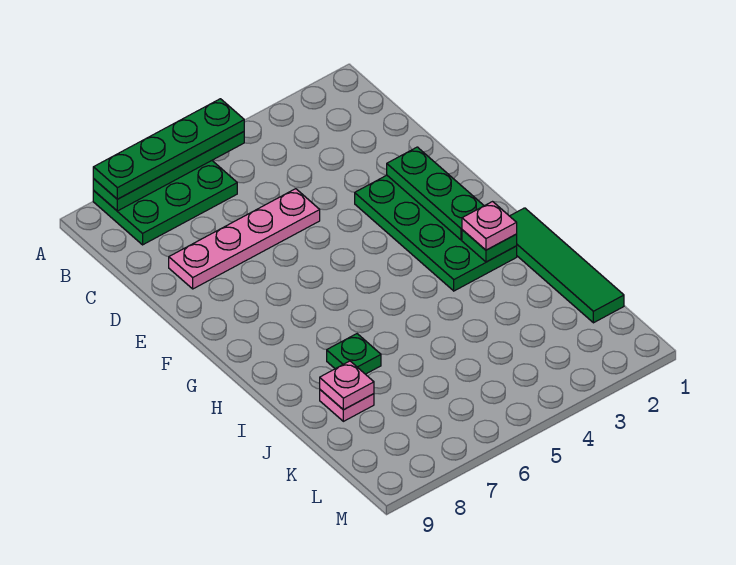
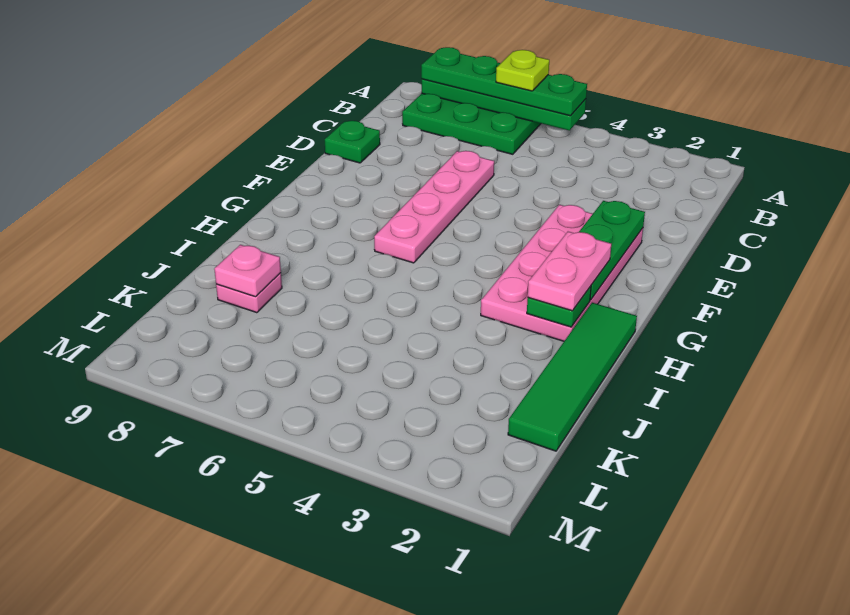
none -> lime 1x1 plate [496,50,549,91]
pink 1x4 plate [169,189,320,289] -> pink 1x4 plate turned to [374,151,494,263]
green 2x4 plate [355,175,517,291] -> pink 2x4 plate [481,205,643,341]
pink 1x1 plate [462,202,517,250] -> pink 1x2 plate [528,232,611,311]
green 1x1 plate [327,334,381,374] -> green 1x1 plate moved to [325,121,380,163]

